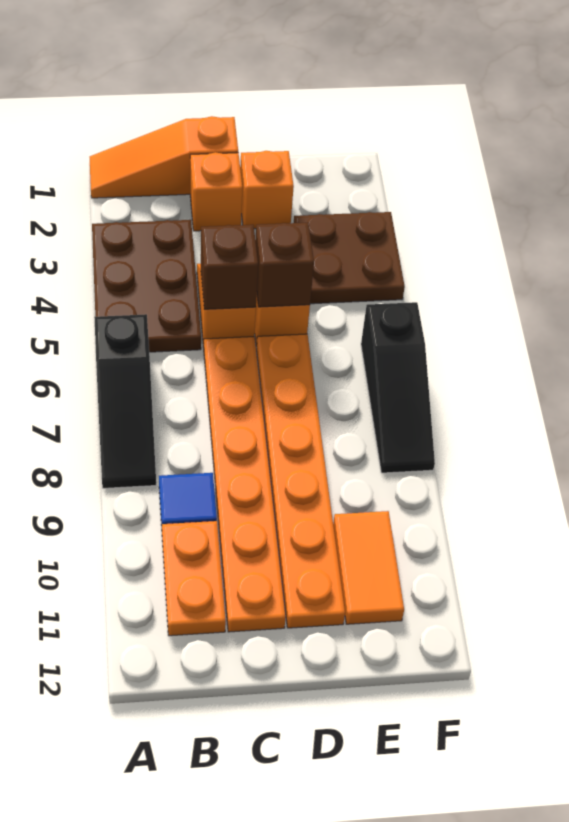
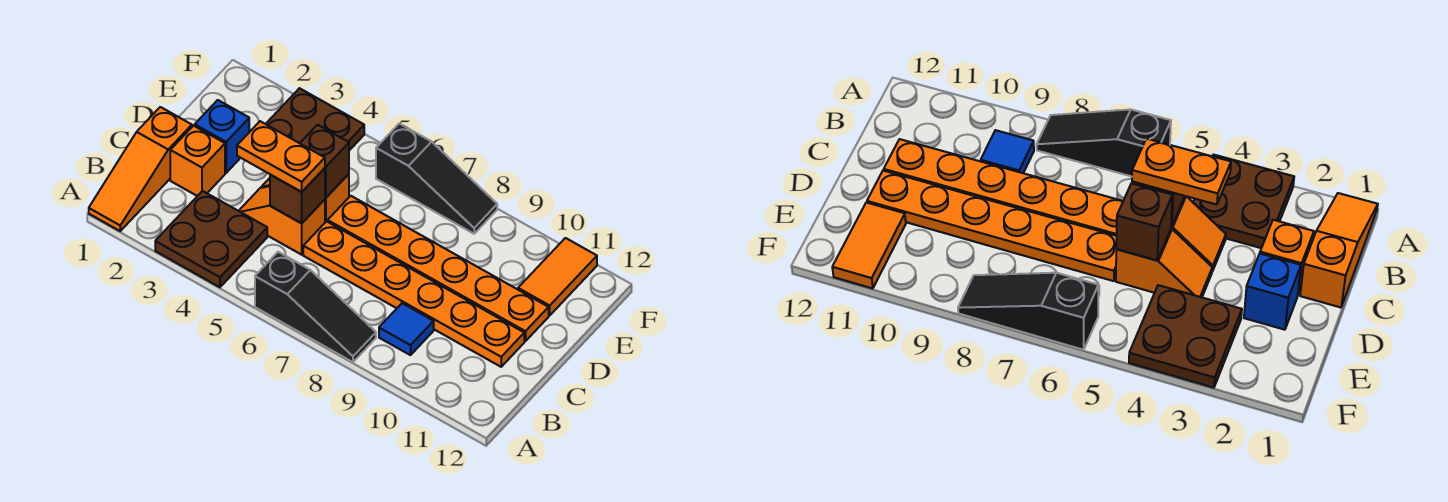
brown 2x3 plate [92,220,201,352] -> brown 2x2 plate [155,191,267,287]
orange 1x2 plate [162,521,226,636] -> orange 1x2 plate moved to [237,121,325,192]
orange 1x1 brick [240,151,294,229] -> blue 1x1 brick [195,100,249,173]
orange 1x2 tile [333,511,404,624] -> orange 1x2 tile turned to [518,238,597,316]

